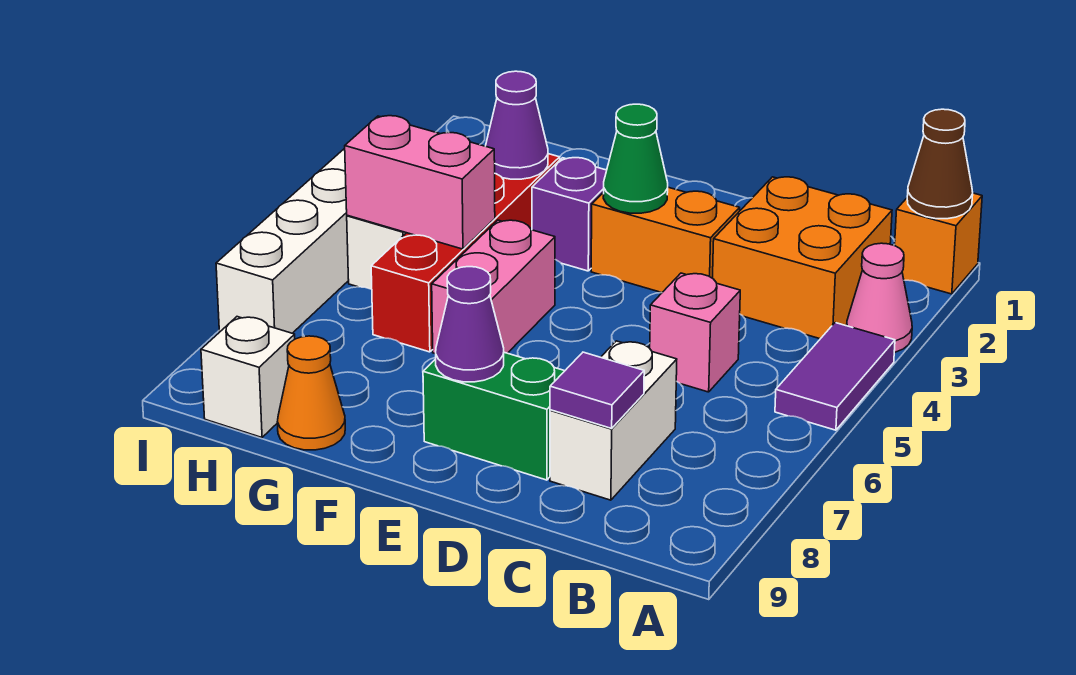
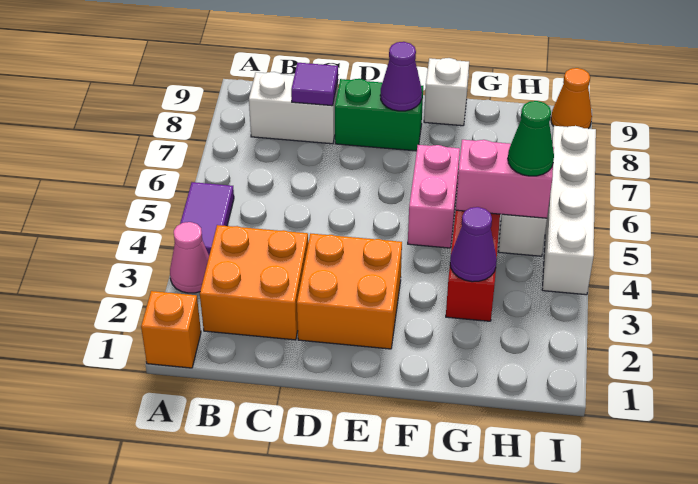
brown 1x1 cone [907,109,973,219] -> none
pink 1x1 brick [650,273,740,392] -> none
white 1x2 brick [550,341,677,500] -> white 1x2 brick turned to [249,72,338,144]
orange 1x2 brick [591,187,740,293] -> orange 2x2 brick [297,234,402,349]
green 1x1 cone [603,104,668,213] -> green 1x1 cone moved to [508,101,554,176]
purple 1x1 brick [532,158,607,271] -> none
orange 1x1 cone [277,336,345,450] -> orange 1x1 cone moved to [551,68,592,129]
white 1x1 brick [201,317,295,437] -> white 1x1 brick moved to [424,58,469,126]

